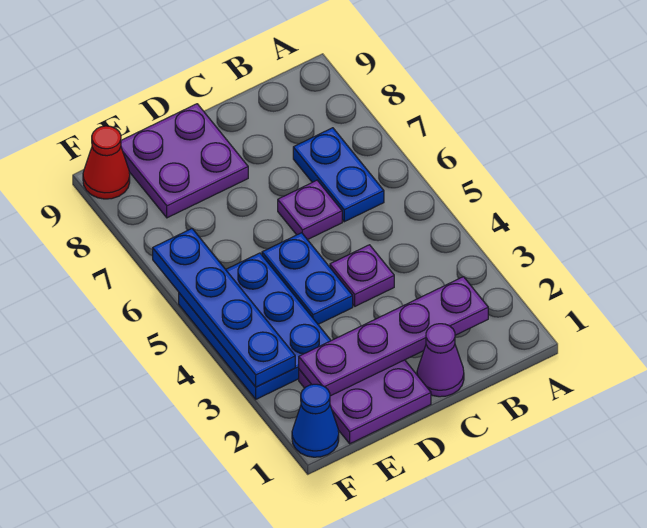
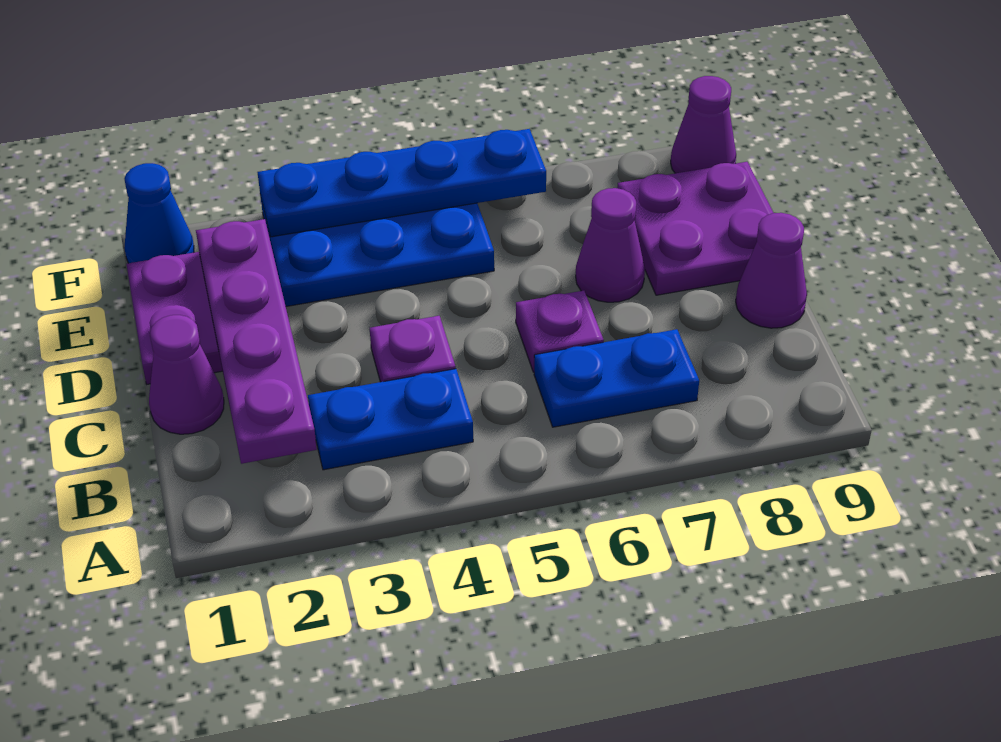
none -> purple 1x1 cone [736,213,807,328]
blue 1x2 plate [262,233,353,324] -> blue 1x2 plate moved to [308,369,473,470]
none -> purple 1x1 cone [576,188,645,302]
red 1x1 cone [83,126,130,199] -> purple 1x1 cone [671,76,736,173]

